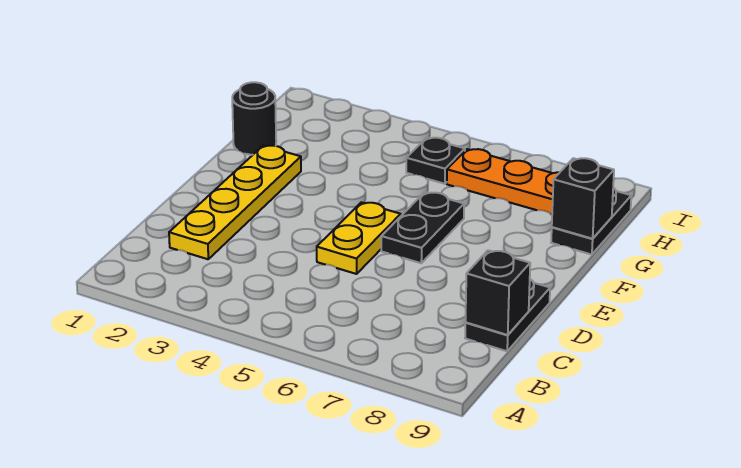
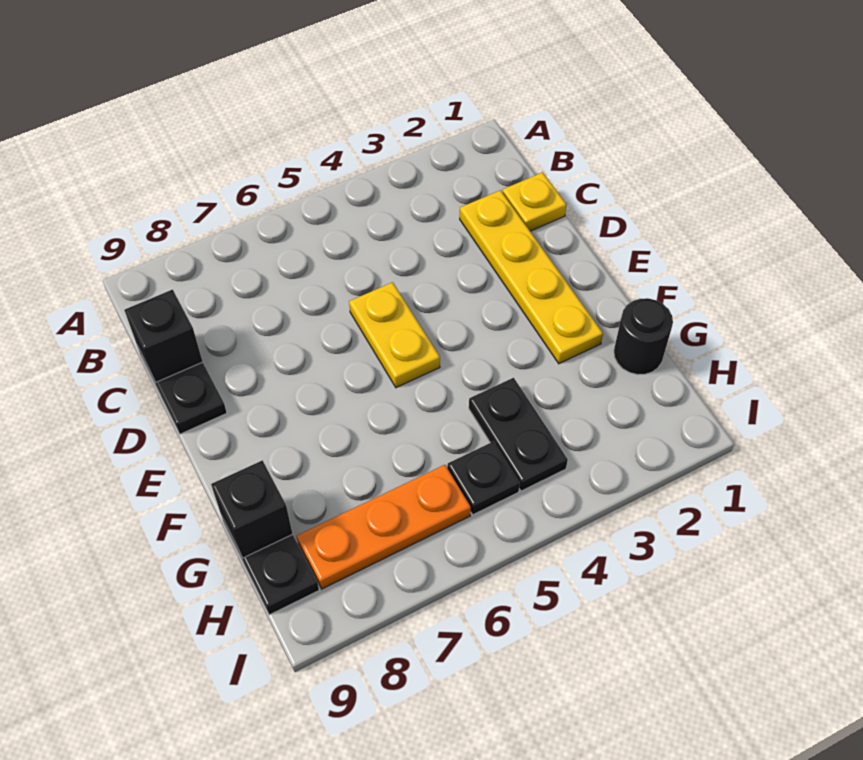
none -> yellow 1x1 plate [502,172,567,231]
black 1x2 plate [381,192,464,263] -> black 1x2 plate moved to [469,378,568,491]

